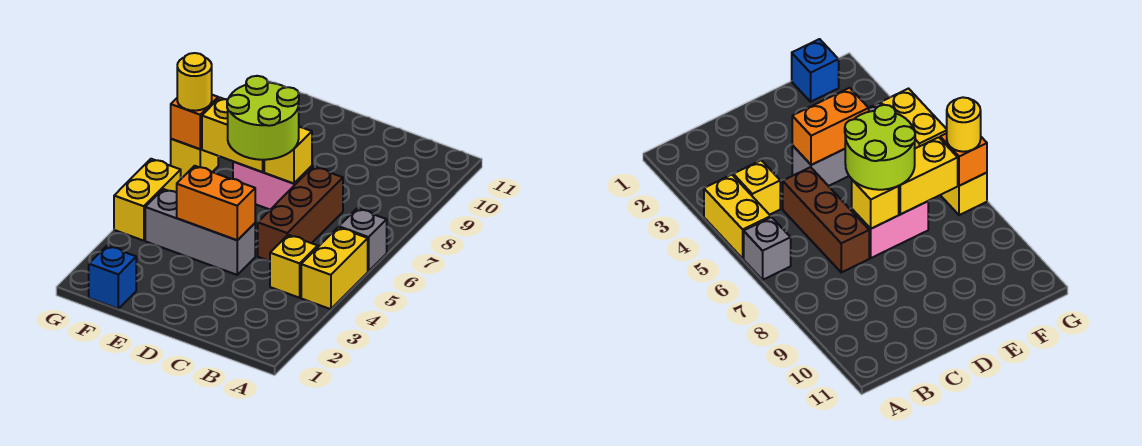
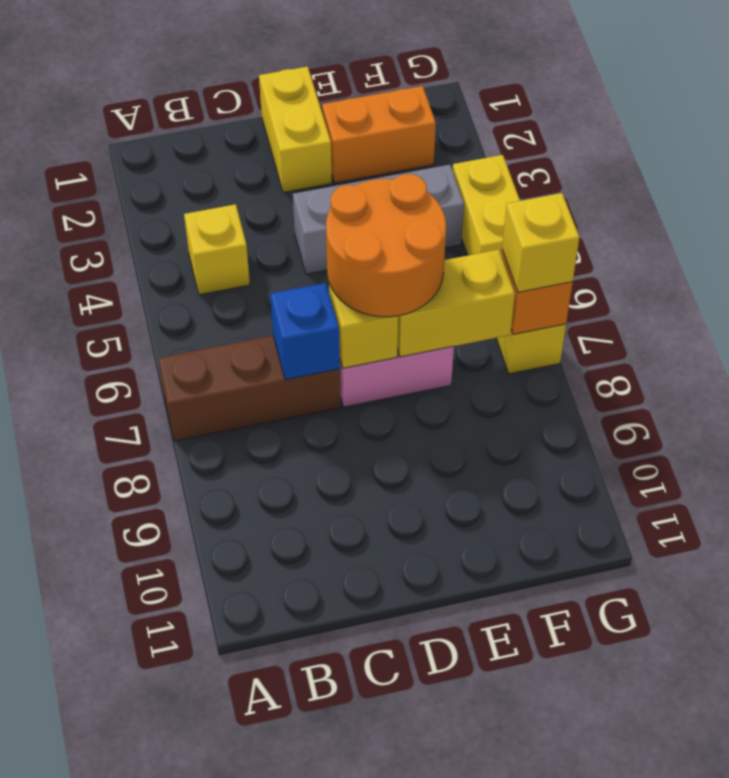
yellow 1x2 brick [301,227,368,309] -> yellow 1x2 brick moved to [259,67,332,193]
grey 1x1 brick [339,209,387,271] -> none
brown 1x3 brick [258,167,343,261] -> brown 1x3 brick turned to [158,336,341,441]
orange 1x2 brick [177,166,255,240] -> orange 1x2 brick moved to [322,86,436,183]
lime 2x2 round brick [227,76,299,160] -> orange 2x2 round brick [326,174,446,317]
blue 1x1 brick [89,246,136,309] -> blue 1x1 brick moved to [270,283,340,380]
yellow 1x1 round brick [177,53,212,111] -> yellow 1x1 brick [502,193,580,292]

